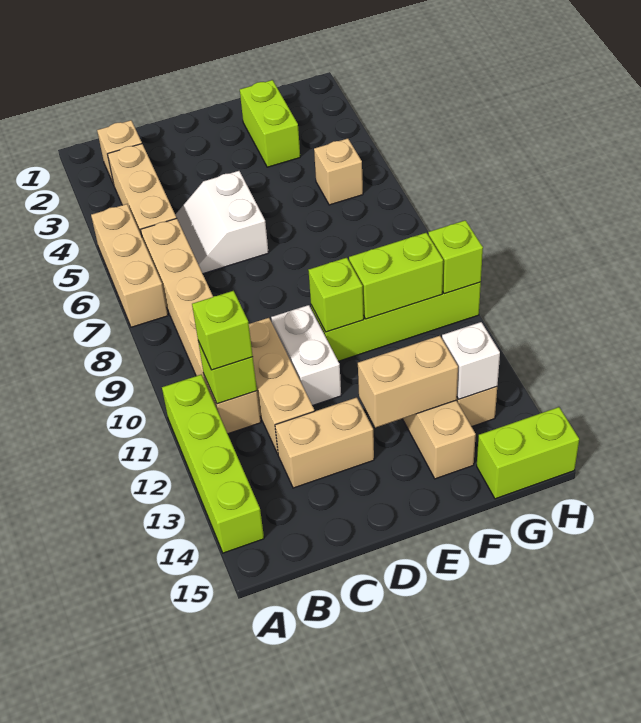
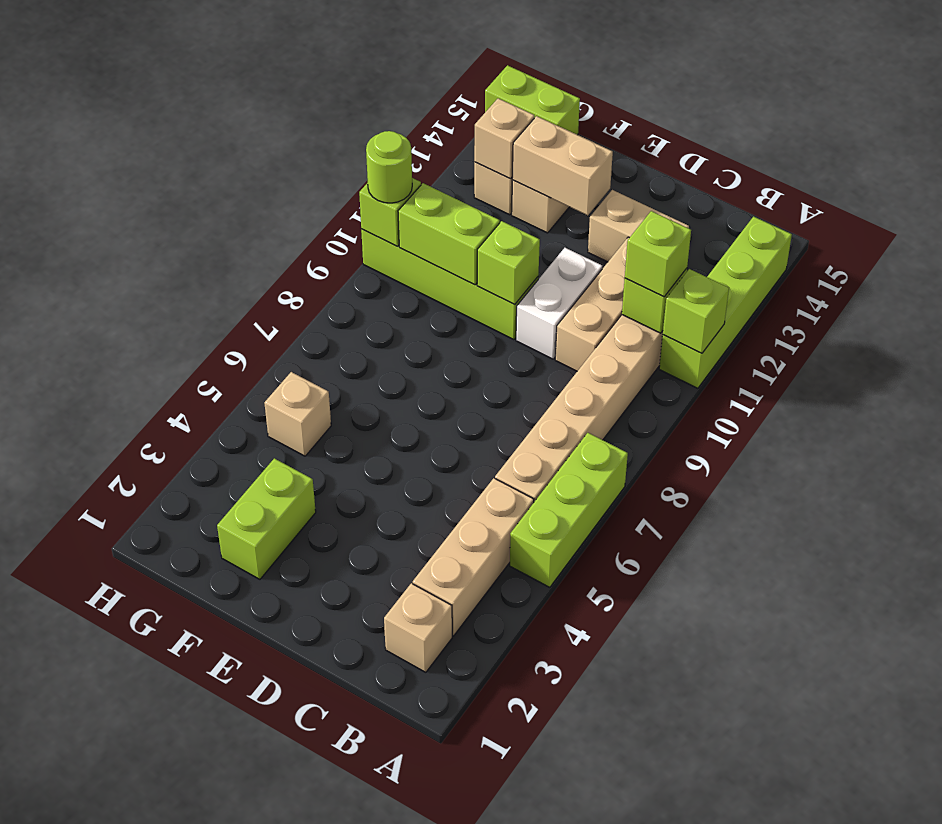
tan 1x3 brick [91,204,168,327] -> lime 1x3 brick [510,433,628,587]
none -> lime 1x1 brick [663,269,729,353]
white 2x2 slope [175,171,269,274] -> none
white 1x1 brick [442,322,500,399] -> tan 1x1 brick [474,98,534,179]
none -> lime 1x1 round brick [366,131,412,203]

